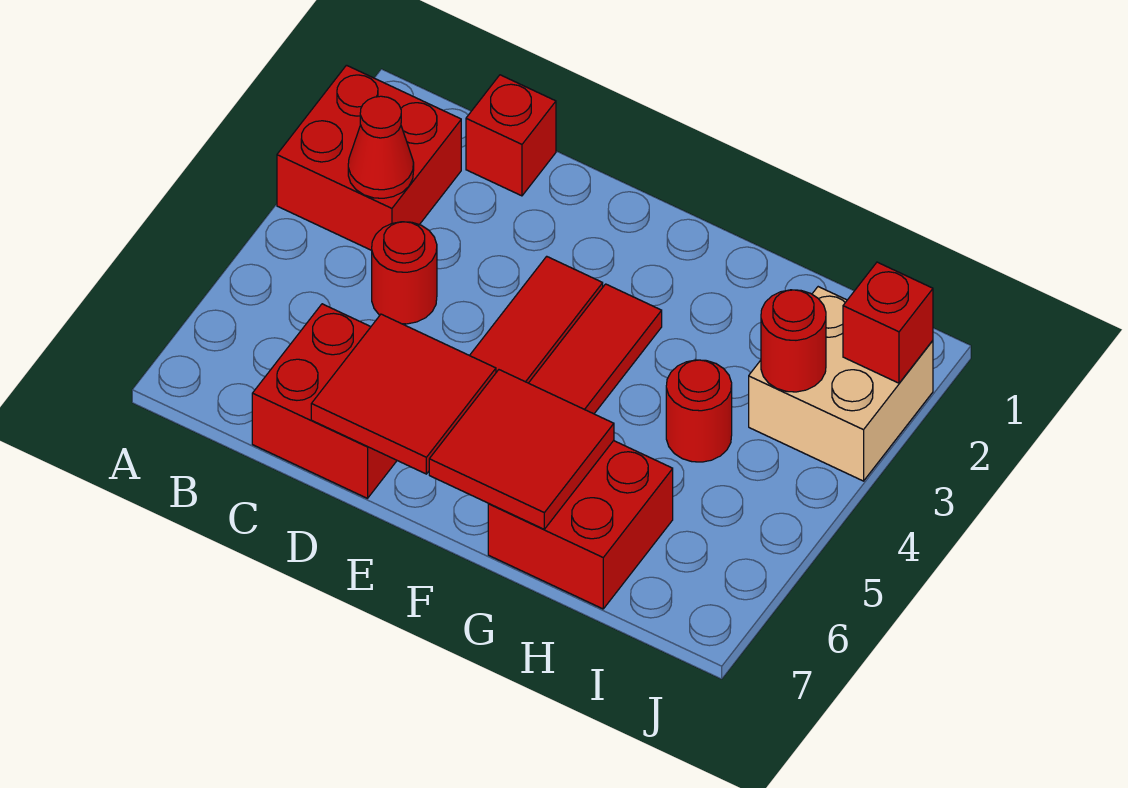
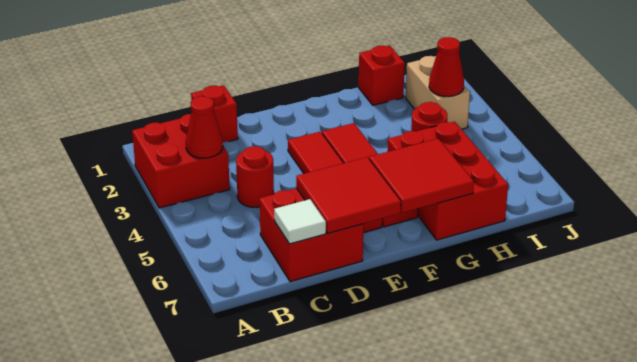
none -> white 1x1 tile [274,199,326,244]
red 2x2 brick [488,441,673,609] -> red 2x3 brick [387,121,508,240]
tan 2x2 brick [749,287,933,481] -> tan 1x2 brick [406,56,470,129]
red 1x1 round brick [761,290,826,392] -> red 1x1 cone [429,37,464,96]
red 1x1 brick [843,262,933,383] -> red 1x1 brick moved to [359,46,405,105]

